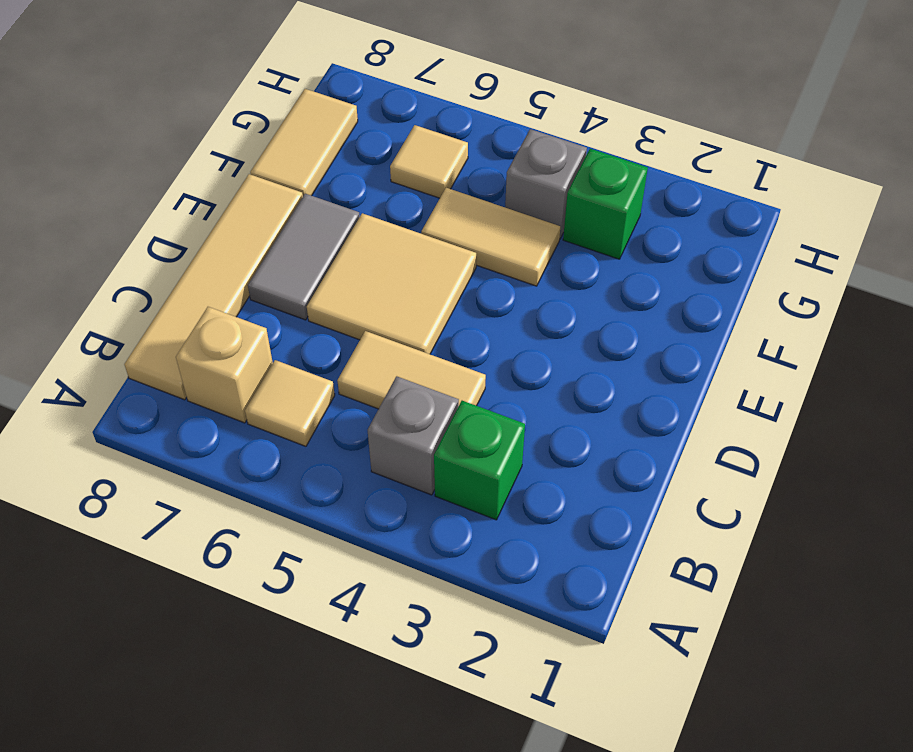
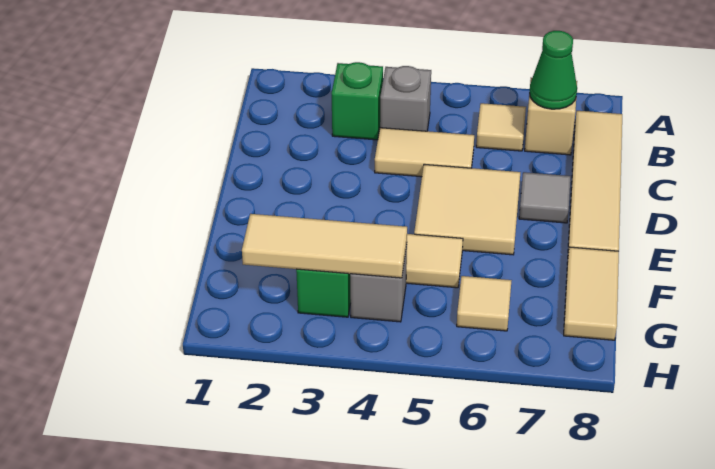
none -> green 1x1 cone [529,31,577,109]
grey 1x2 tile [248,194,360,320] -> grey 1x1 tile [519,172,570,223]
none -> tan 1x3 tile [242,214,407,278]

